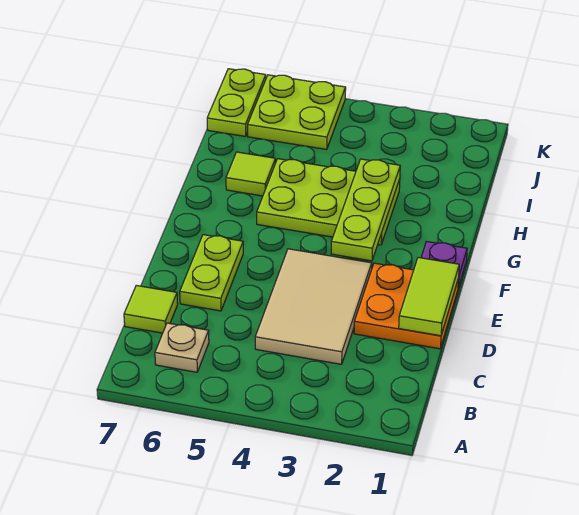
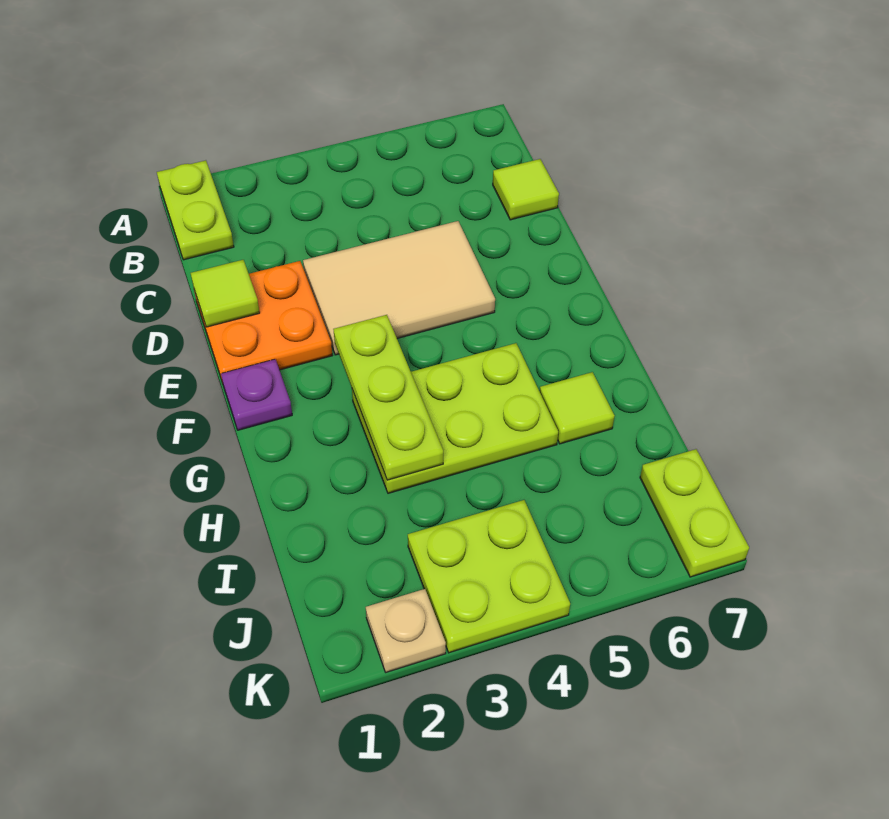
tan 1x1 plate [155,323,209,372] -> tan 1x1 plate moved to [366,589,446,672]
tan 2x3 tile [255,249,372,364] -> tan 2x3 tile turned to [303,221,495,355]
lime 1x2 tile [399,257,459,336] -> lime 1x1 tile [191,260,260,327]
lime 1x2 plate [180,235,243,311] -> lime 1x2 plate moved to [157,160,234,260]
lime 2x2 plate [248,75,346,150] -> lime 2x2 plate moved to [408,500,570,653]

